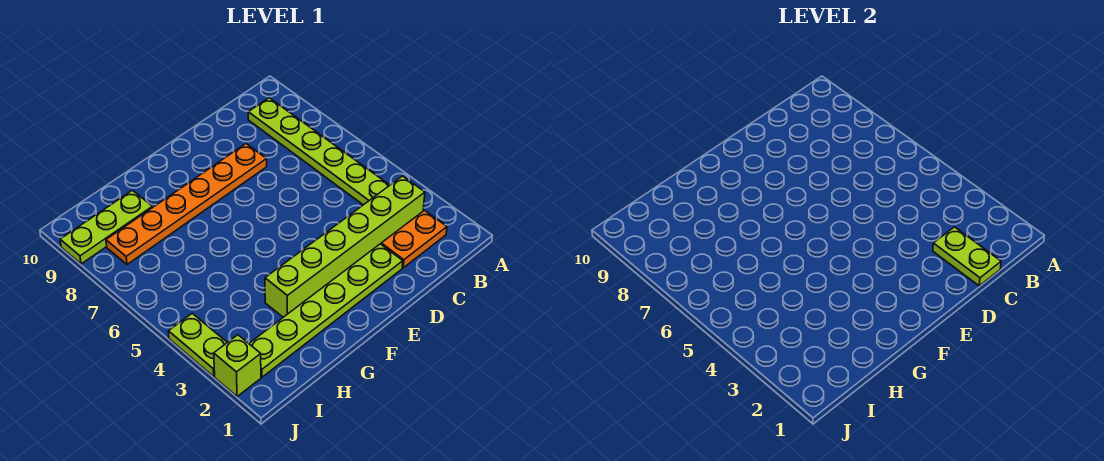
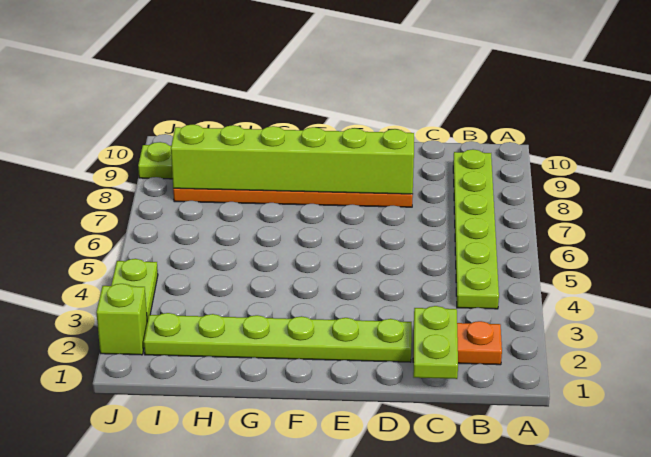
lime 1x6 brick [265,176,425,317] -> lime 1x6 brick moved to [171,125,414,194]

